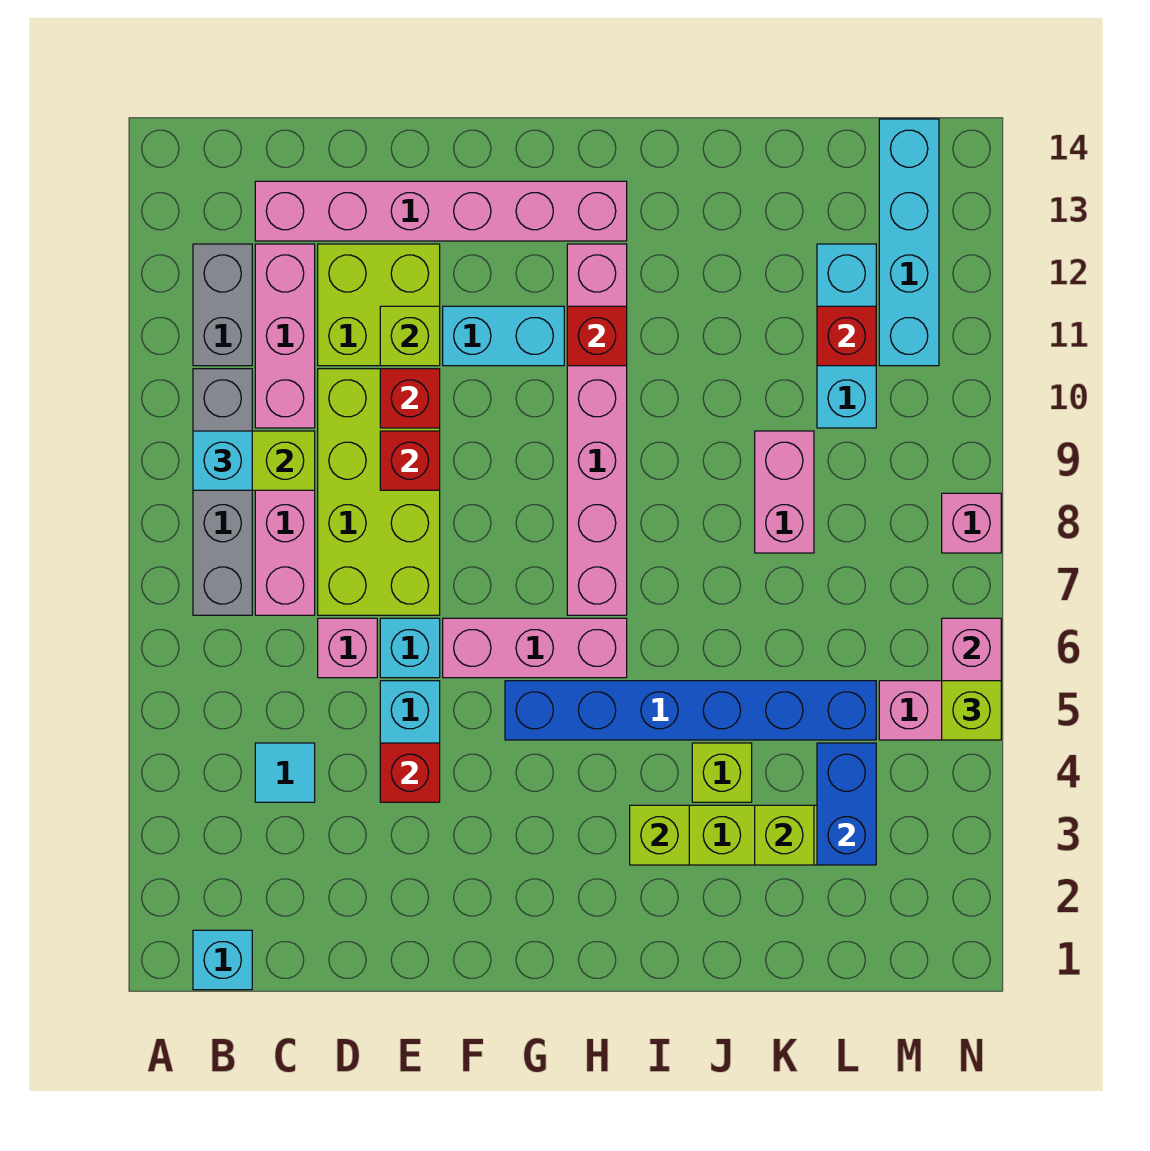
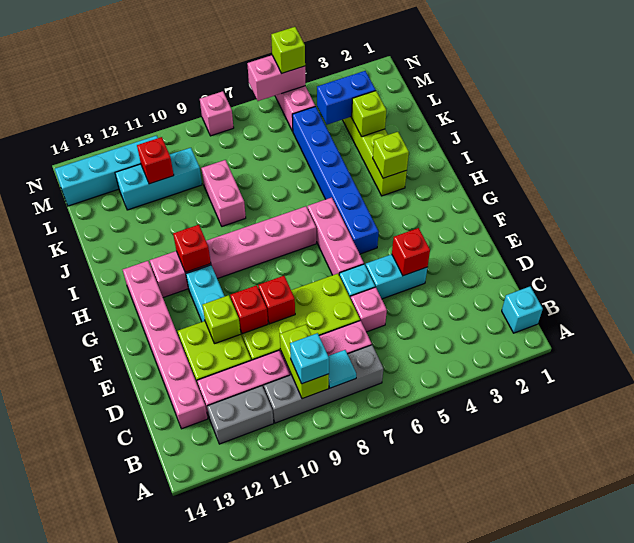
cyan 1x1 tile [255,743,315,802] -> cyan 1x1 tile moved to [328,350,356,388]
lime 1x1 brick [692,743,752,802] -> none
pink 1x2 brick [755,431,814,553] -> pink 1x2 brick turned to [201,160,246,226]

